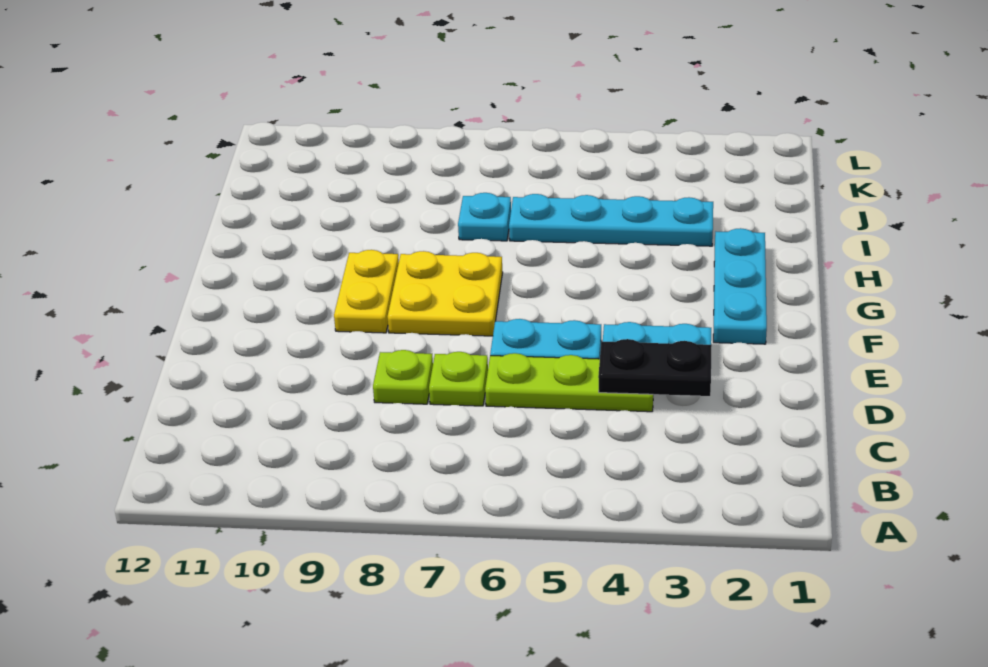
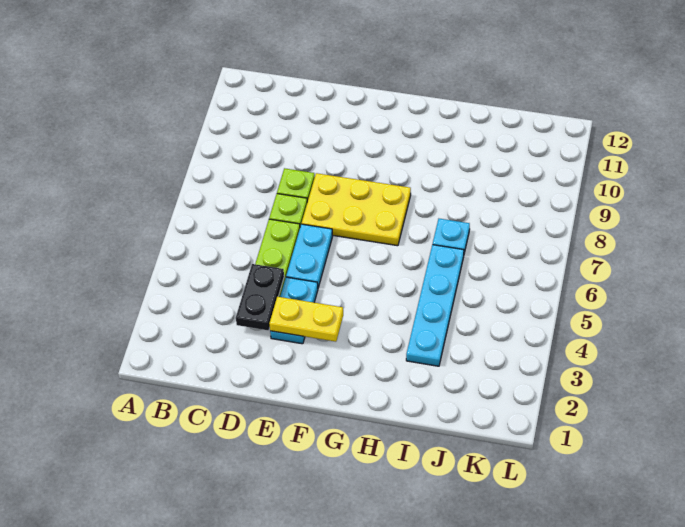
cyan 1x3 plate [713,228,767,344] -> none
yellow 2x2 plate [388,251,503,336] -> yellow 2x3 plate [302,173,411,246]
yellow 1x2 plate [334,250,399,333] -> yellow 1x2 plate moved to [269,296,343,342]

